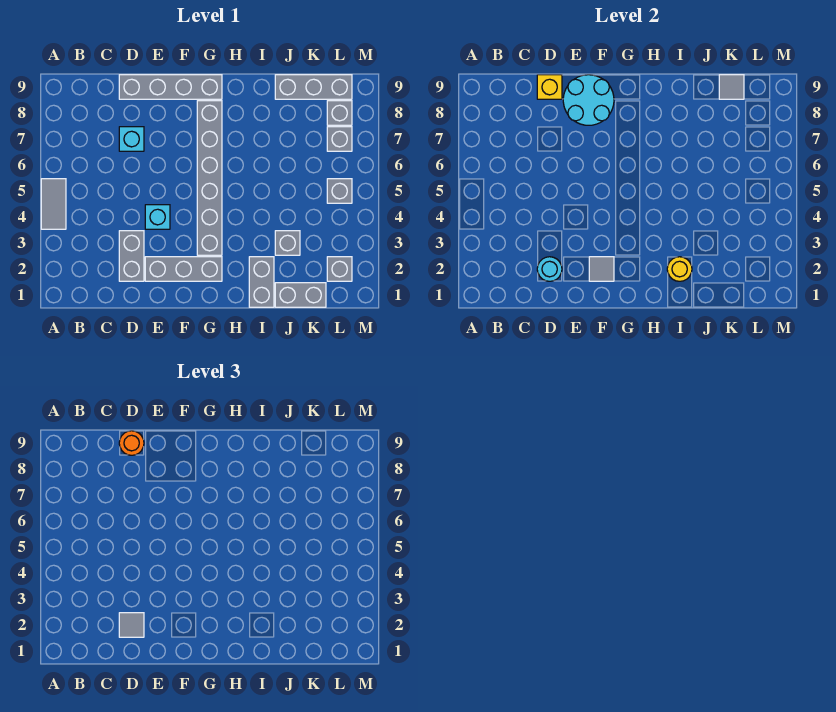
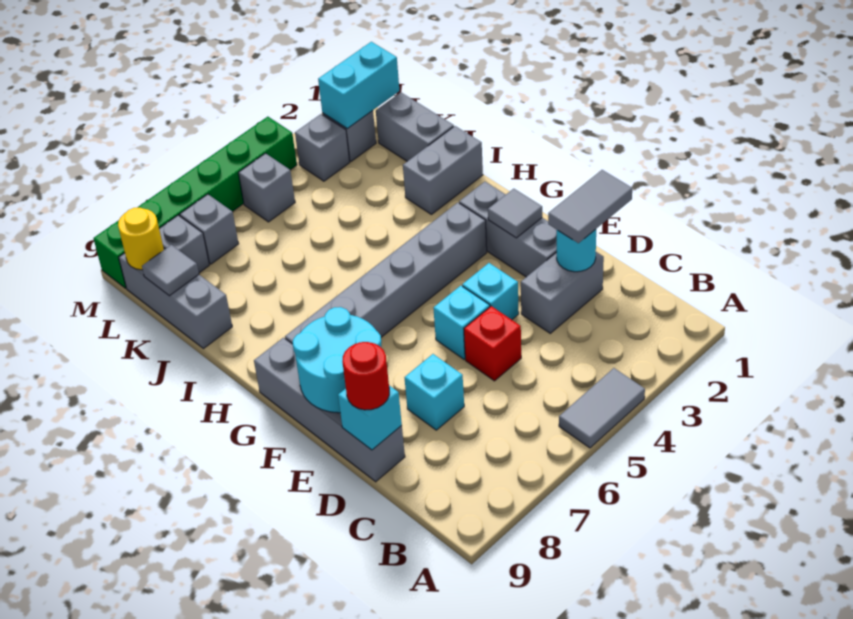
grey 1x1 tile [119,613,144,637] -> grey 1x2 tile [548,170,632,243]
none -> red 1x1 brick [464,306,521,381]
yellow 1x1 brick [537,75,562,99] -> cyan 1x1 brick [338,385,402,450]
orange 1x1 round brick [119,431,144,455] -> red 1x1 round brick [342,342,389,410]
none -> cyan 1x1 brick [433,286,490,359]
yellow 1x1 round brick [667,257,692,281] -> yellow 1x1 round brick moved to [118,208,164,270]
grey 1x1 brick [275,231,300,255] -> grey 1x1 brick moved to [295,114,350,181]
none -> cyan 1x2 brick [318,42,400,129]
none -> green 1x6 brick [93,117,297,288]

